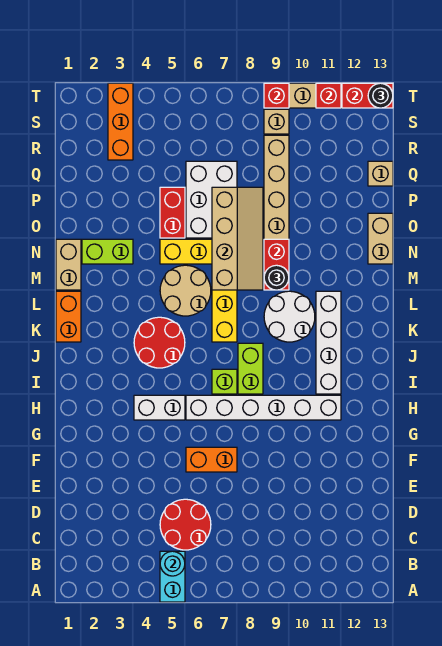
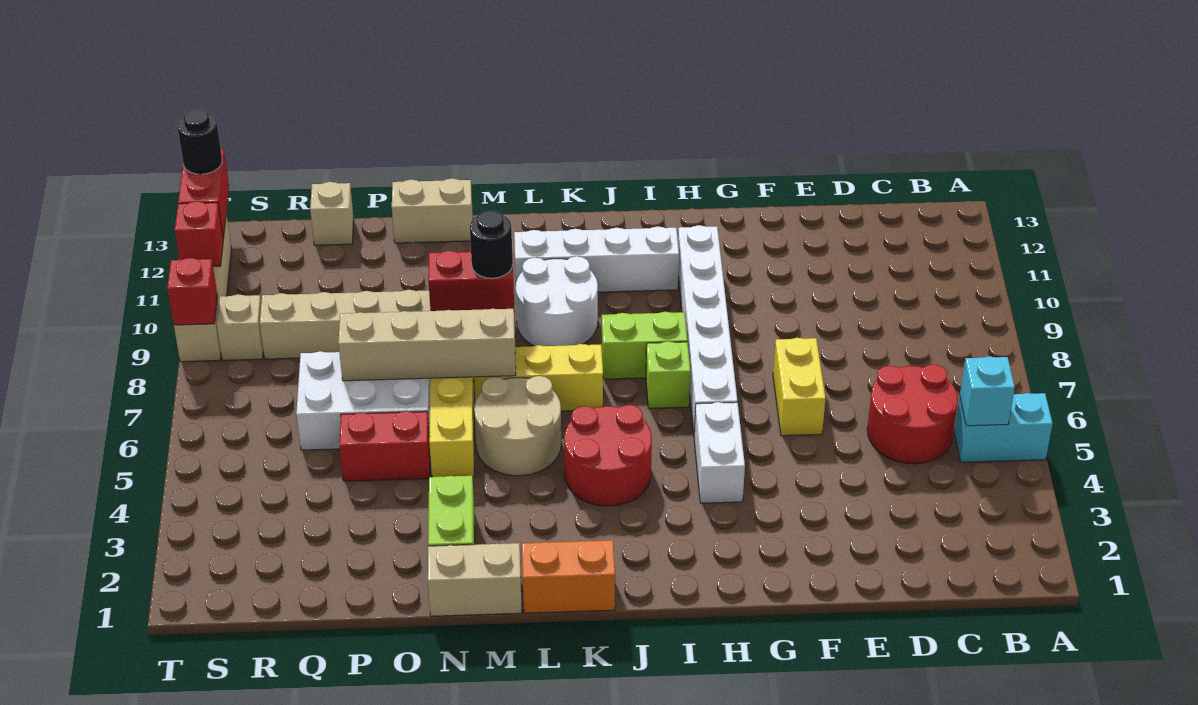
cyan 1x1 round brick [160,551,185,576] -> cyan 1x1 brick [960,356,1015,426]
orange 1x2 brick [186,447,237,472] -> yellow 1x2 brick [773,338,826,436]
orange 1x3 brick [108,83,133,160] -> none

